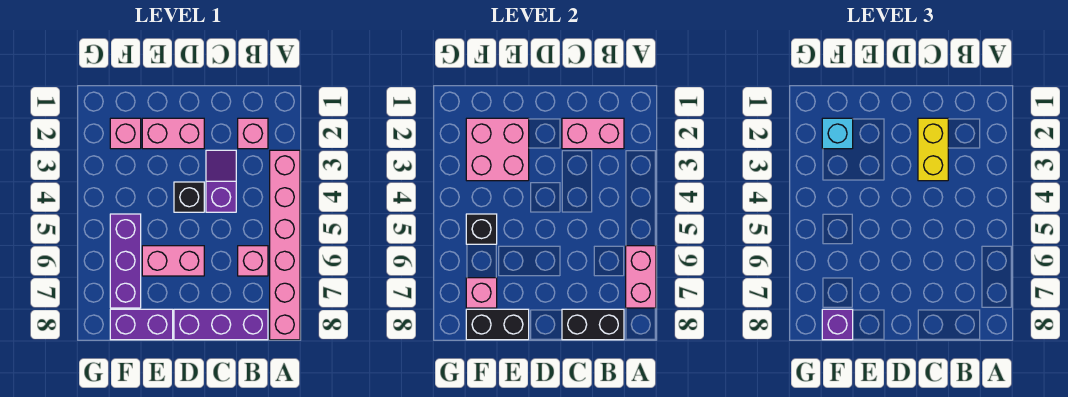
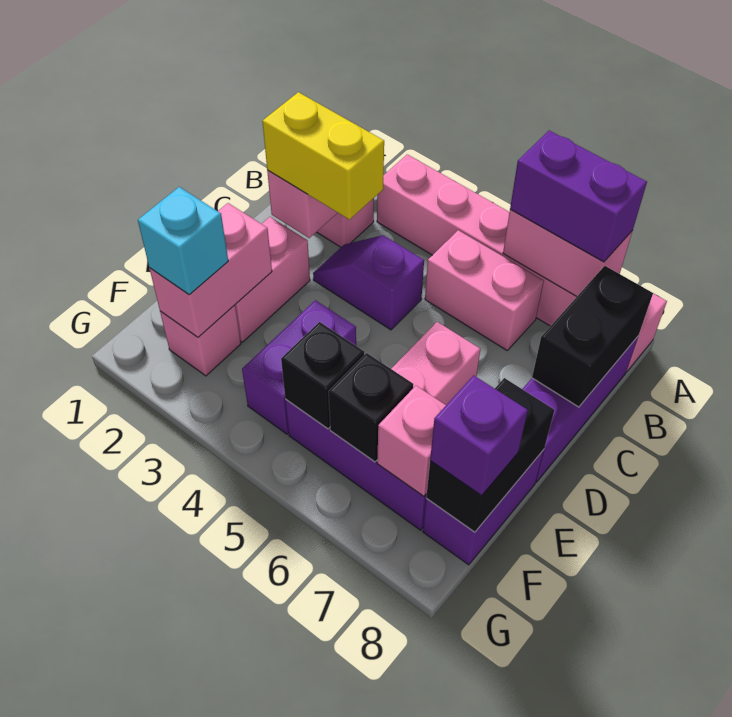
none -> purple 1x2 brick [510,131,647,262]
pink 1x1 brick [238,246,268,276] -> pink 1x2 brick [425,230,544,350]
black 1x1 brick [174,182,204,212] -> black 1x1 brick moved to [329,353,413,462]
pink 2x2 brick [466,118,529,181] -> pink 1x2 brick [150,203,272,337]
none -> purple 1x2 brick [242,300,356,434]

